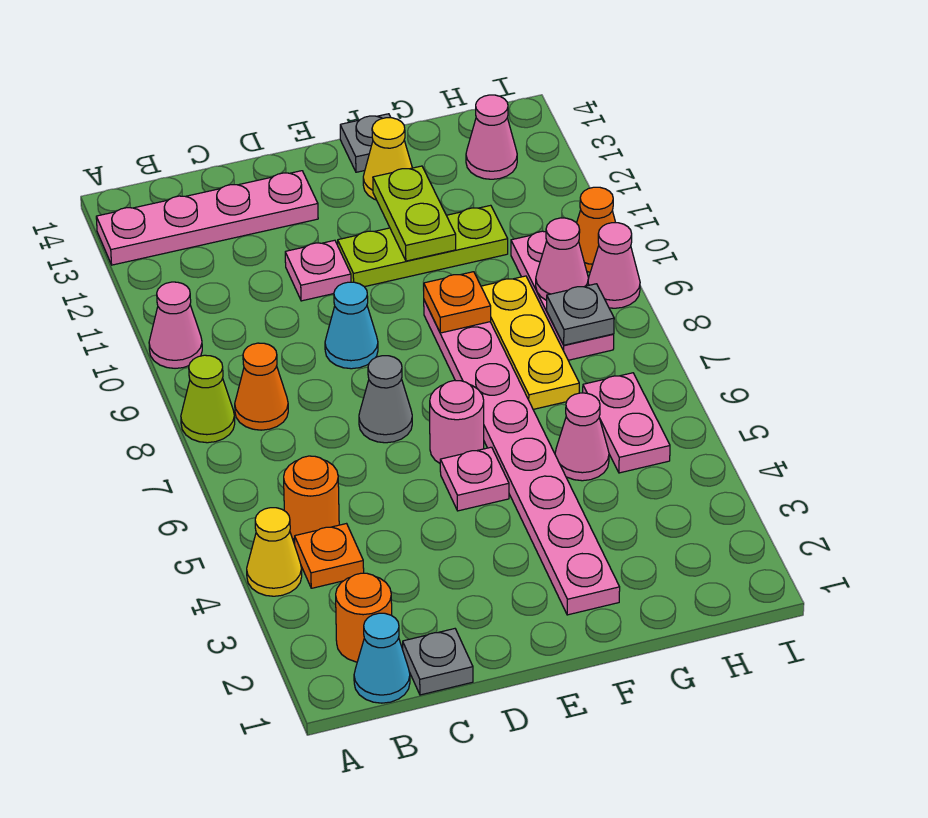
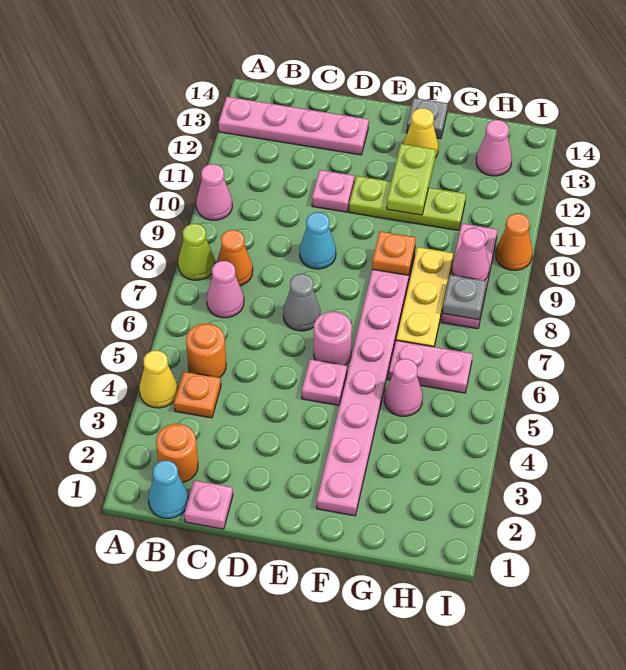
grey 1x1 plate [403,629,473,695] -> pink 1x1 plate [184,480,233,529]
pink 1x2 plate [583,373,670,473] -> pink 1x2 plate turned to [388,340,473,393]
pink 1x1 cone [588,223,640,308] -> pink 1x1 cone moved to [207,261,244,318]

